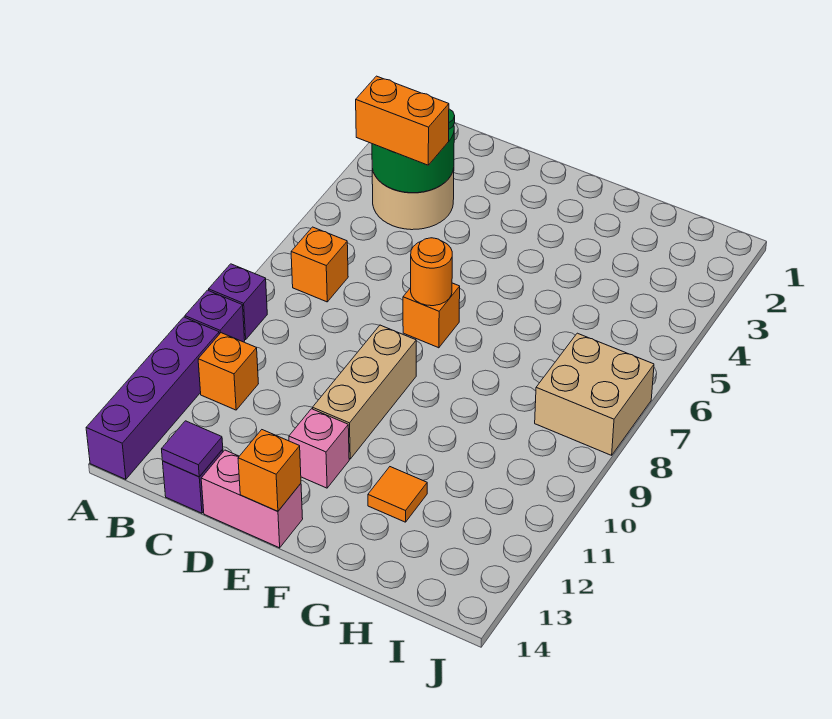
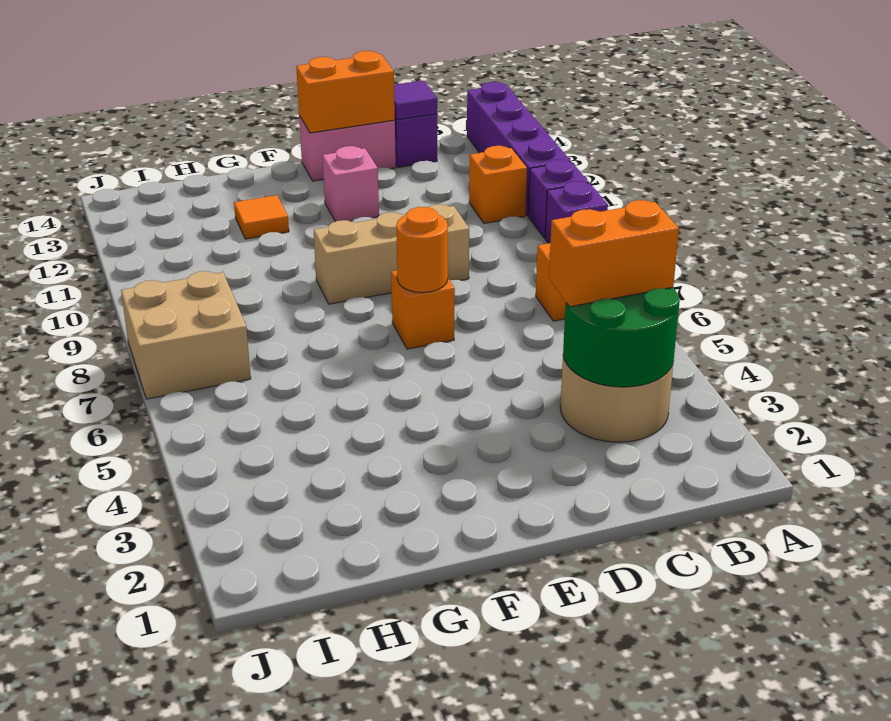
tan 1x3 brick [313,325,416,459] -> tan 1x3 brick turned to [314,204,469,304]
orange 1x1 brick [238,430,301,511] -> orange 1x2 brick [296,51,395,133]

